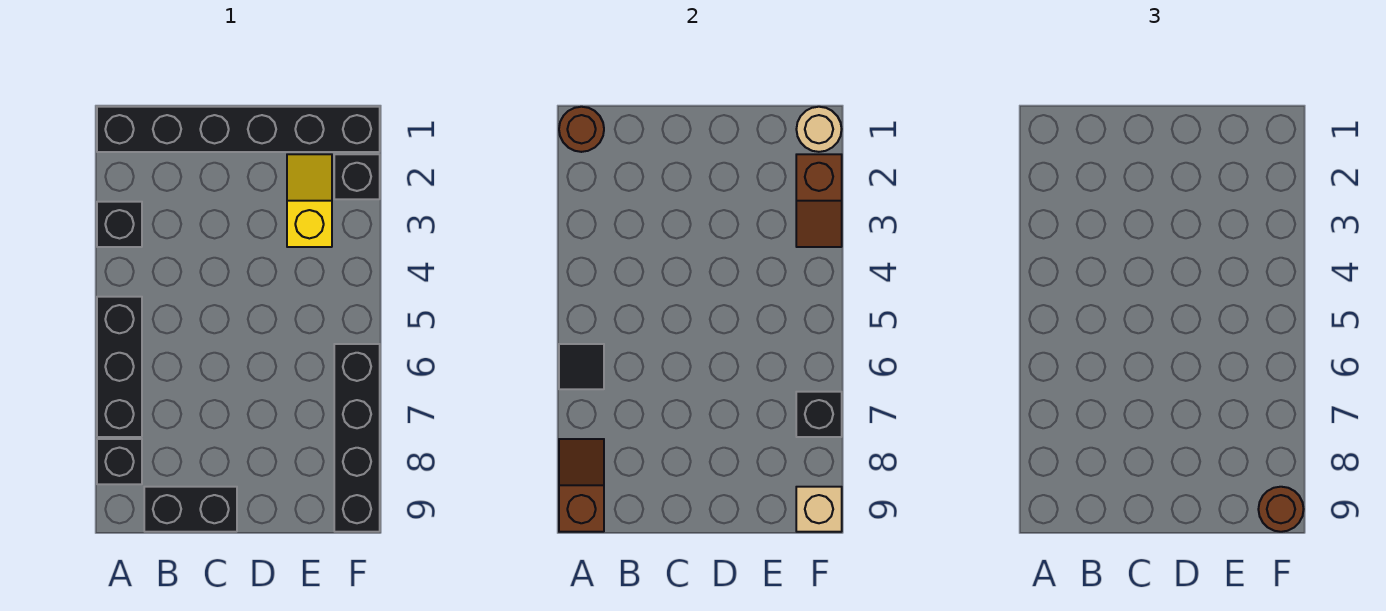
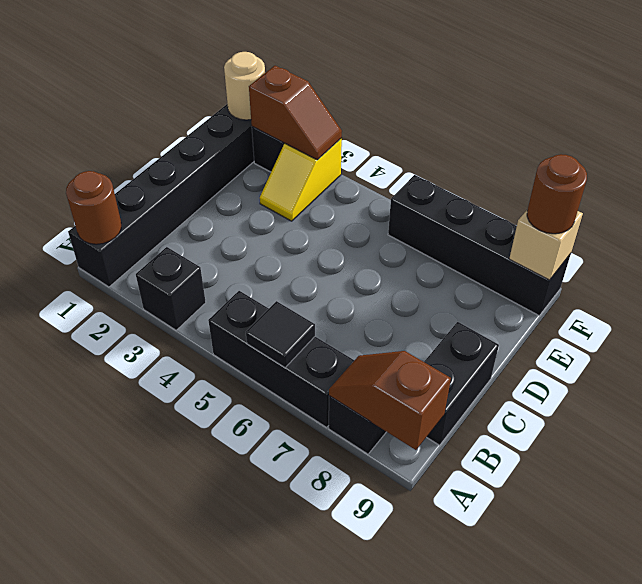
yellow 1x2 slope [287,154,332,247] -> yellow 1x2 slope turned to [260,138,342,221]
black 1x1 brick [796,392,842,437] -> none

